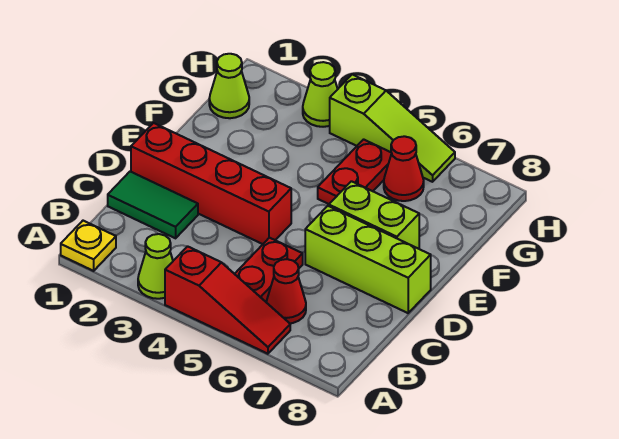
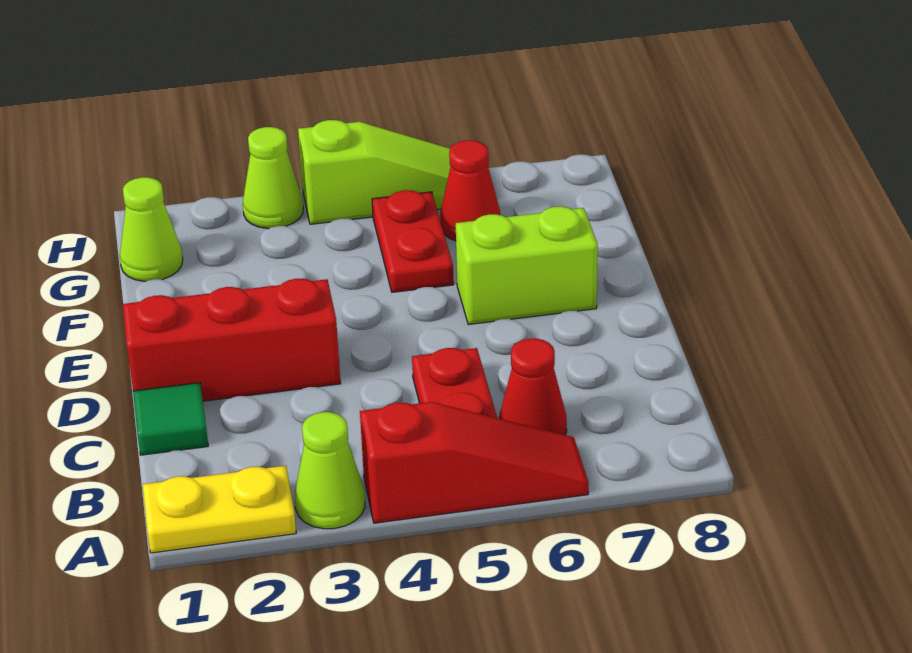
yellow 1x1 plate [61,221,116,271] -> yellow 1x2 plate [143,466,296,553]
green 1x2 tile [108,172,198,238] -> green 1x1 tile [133,383,208,455]
red 1x4 brick [131,123,291,244] -> red 1x3 brick [123,279,341,401]
lime 1x3 brick [305,206,431,313] -> none

